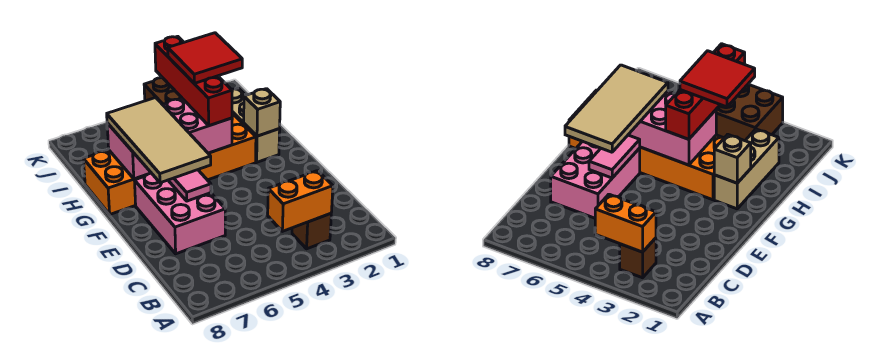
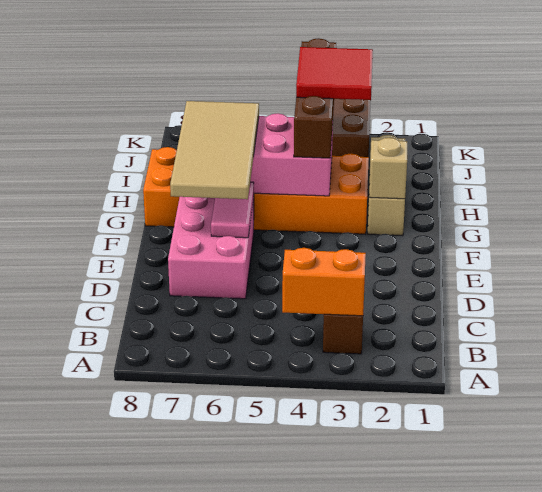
red 1x4 brick [155,36,232,126] -> brown 1x4 brick [294,38,336,158]

